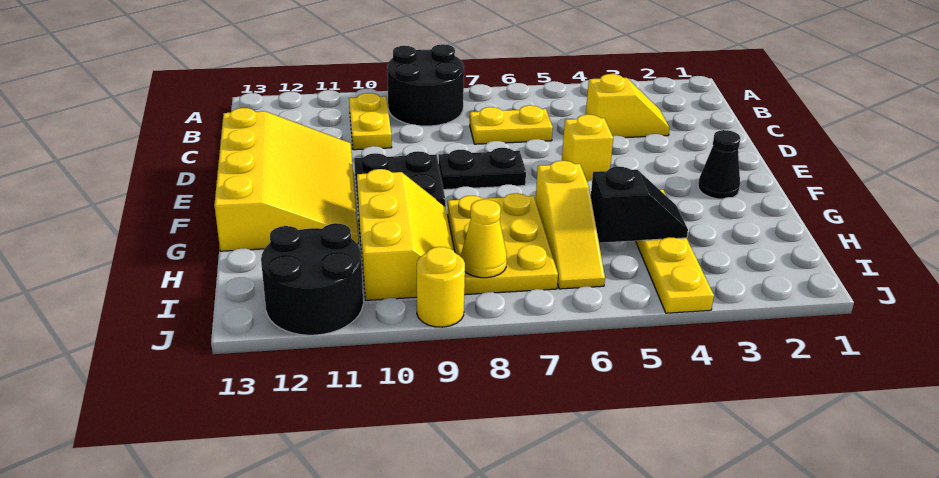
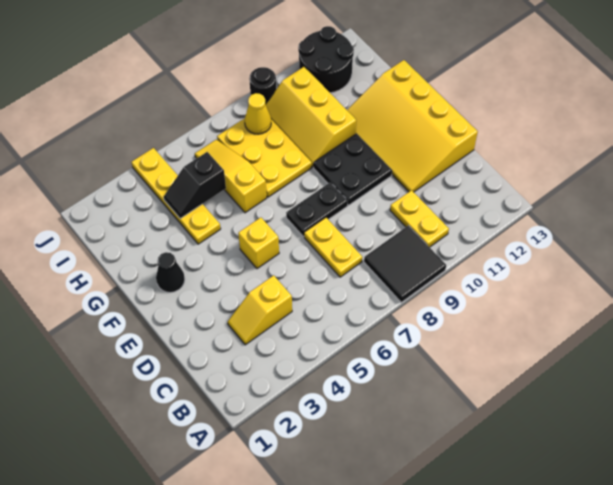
black 2x2 round brick [387,44,464,126] -> black 2x2 tile [364,226,446,302]
yellow 1x2 plate [470,105,553,144] -> yellow 1x2 plate turned to [304,218,362,277]
yellow 1x1 round brick [417,247,465,327] -> black 1x1 round brick [249,67,276,105]

